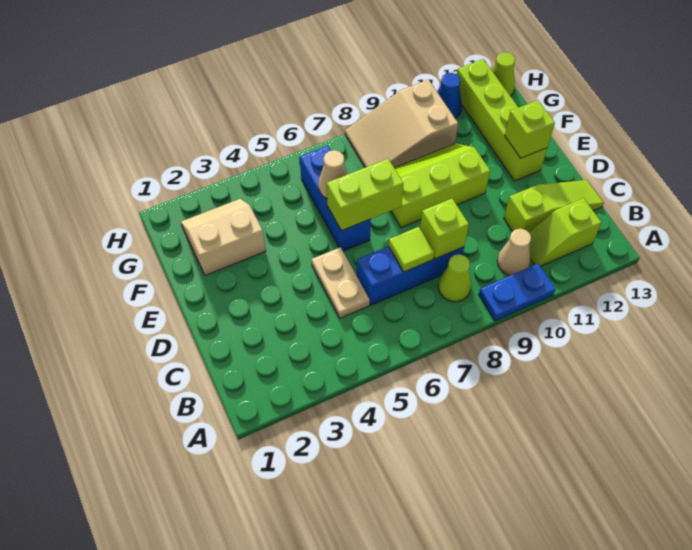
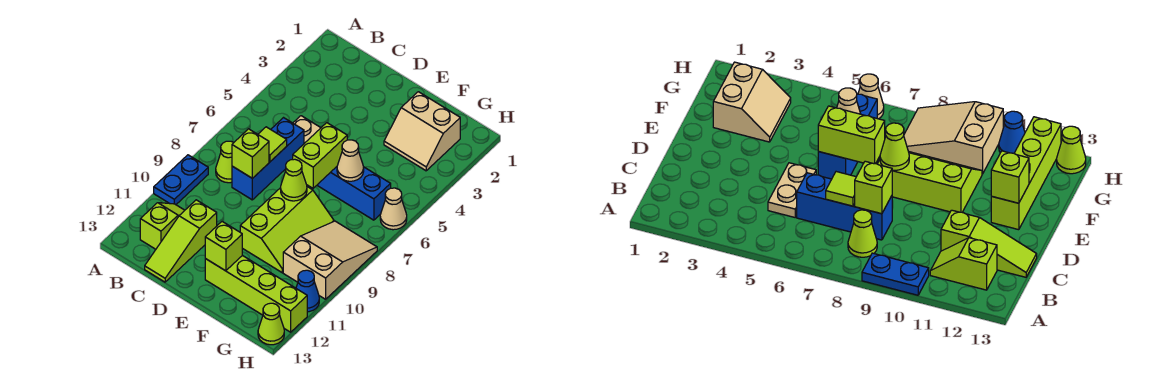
tan 1x1 cone [497,229,531,275] -> tan 1x1 cone moved to [380,188,407,230]
none -> lime 1x1 cone [281,159,307,201]
tan 2x2 slope [181,199,266,276] -> tan 2x2 slope turned to [384,92,460,171]

